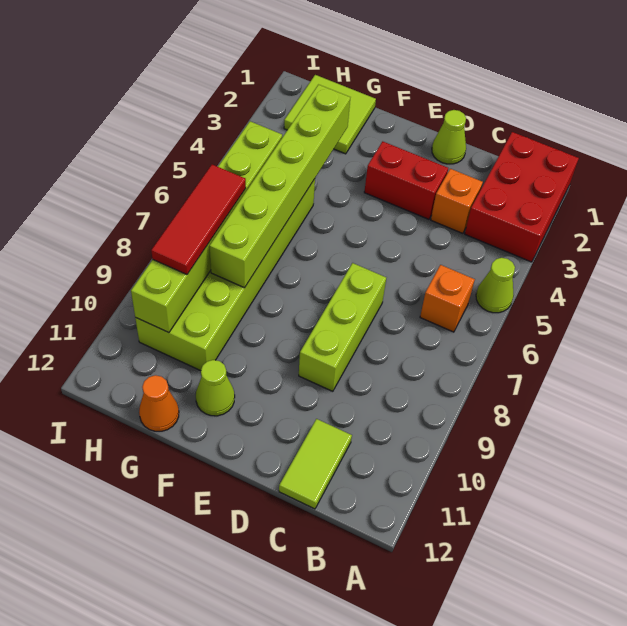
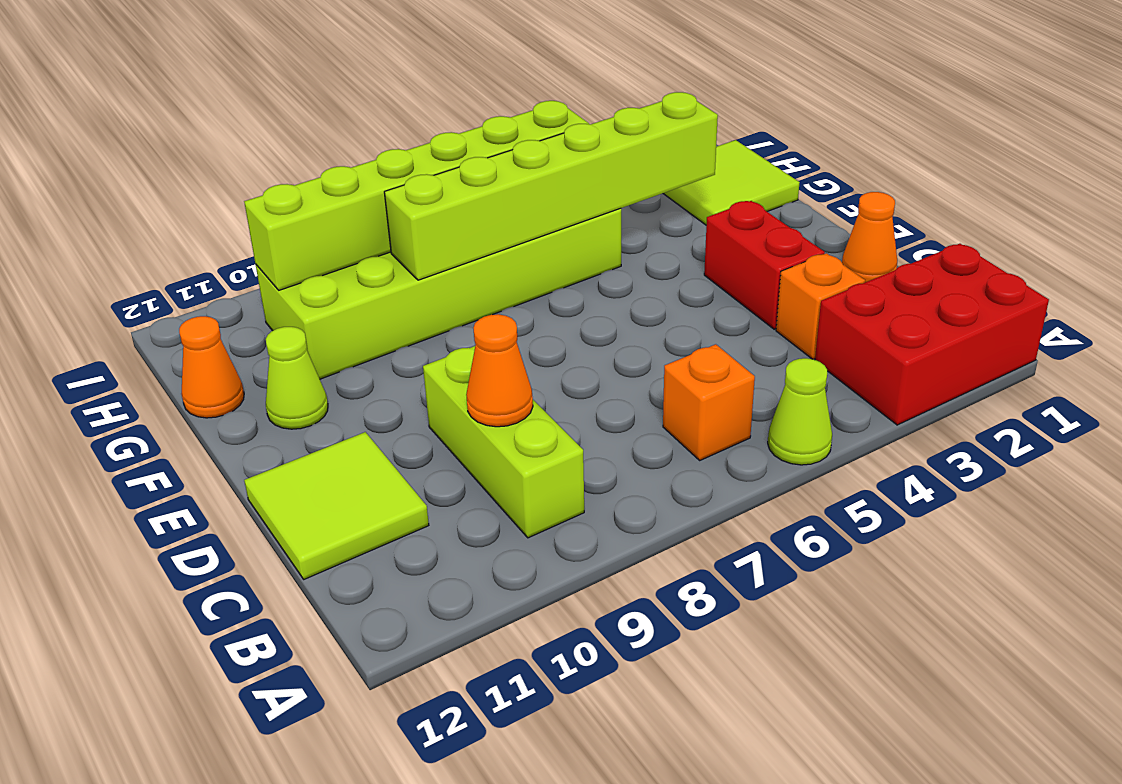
none -> orange 1x1 cone [466,314,533,427]
lime 1x2 tile [279,419,352,509] -> lime 2x2 tile [244,432,429,579]
lime 1x1 cone [432,110,466,164] -> orange 1x1 cone [842,192,897,282]
lime 1x3 brick [299,263,386,391] -> lime 1x3 brick turned to [423,346,584,538]
red 1x3 tile [151,165,246,274] -> none

